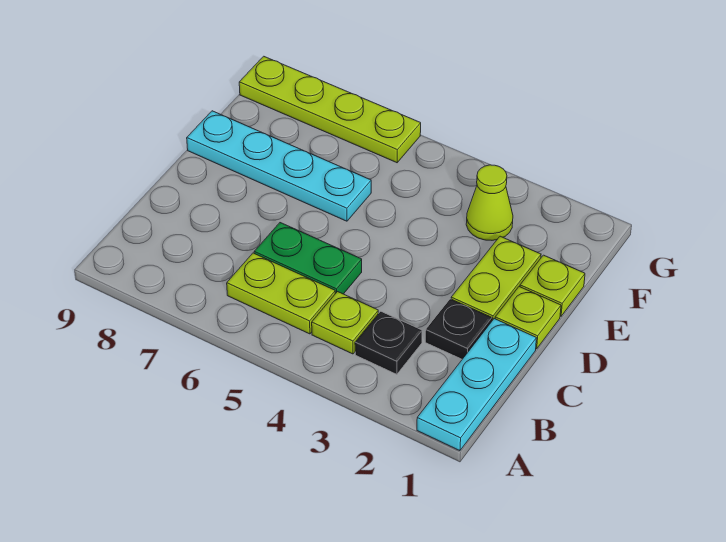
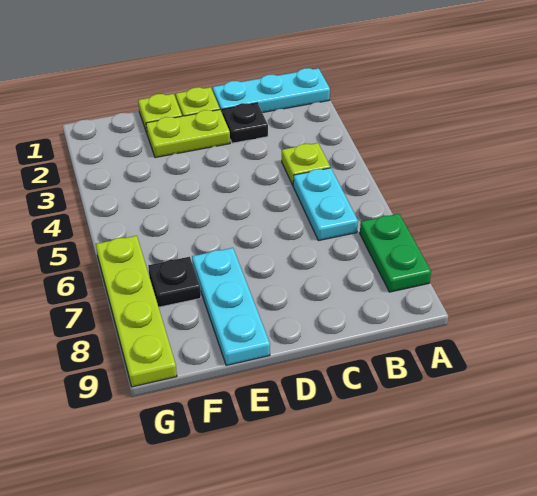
black 1x1 plate [355,311,422,374] -> black 1x1 plate moved to [148,257,201,307]
lime 1x2 plate [227,253,335,334] -> cyan 1x2 plate [293,168,358,241]
green 1x2 plate [254,223,362,294] -> green 1x2 plate moved to [360,214,431,292]
cyan 1x4 plate [187,111,371,221] -> cyan 1x3 plate [192,248,270,365]
lime 1x1 cone [466,165,513,240] -> none

